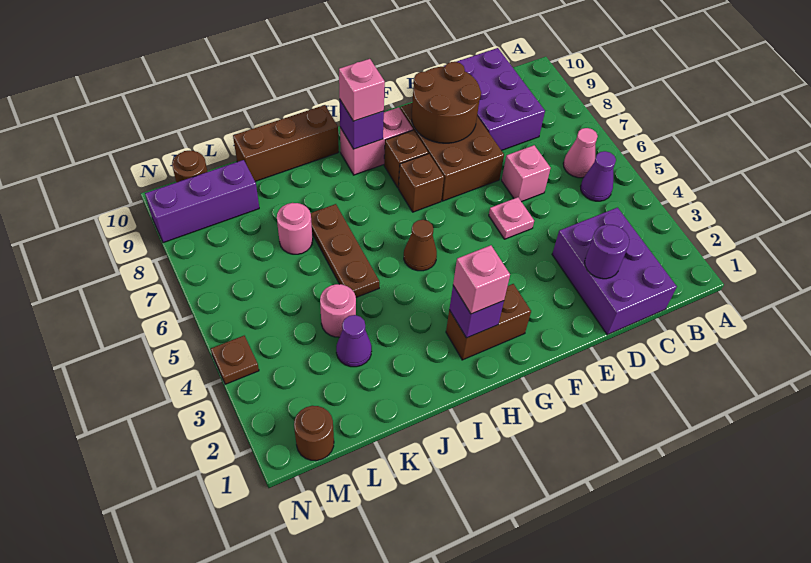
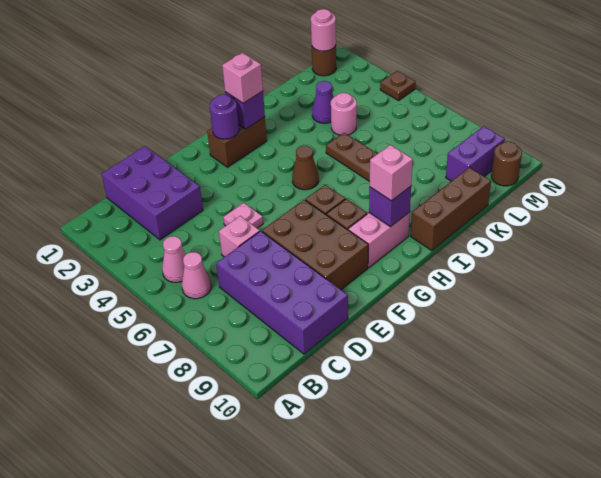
purple 1x1 cone [581,151,616,201] -> pink 1x1 cone [162,236,186,282]
purple 2x3 brick [444,48,545,150] -> purple 2x4 brick [216,231,348,354]
purple 1x1 round brick [585,225,629,279] -> purple 1x1 round brick moved to [210,95,239,139]
brown 2x2 round brick [412,62,481,143] -> none
pink 1x1 round brick [277,203,313,254] -> pink 1x1 round brick moved to [311,9,336,51]
purple 1x3 brick [145,160,259,243] -> purple 1x2 brick [446,126,505,181]

